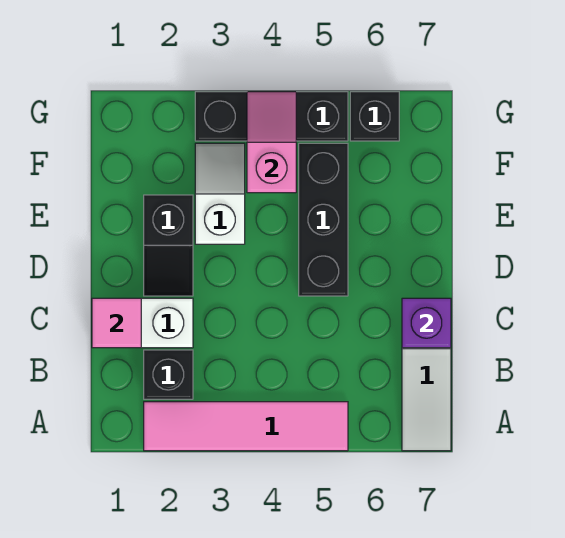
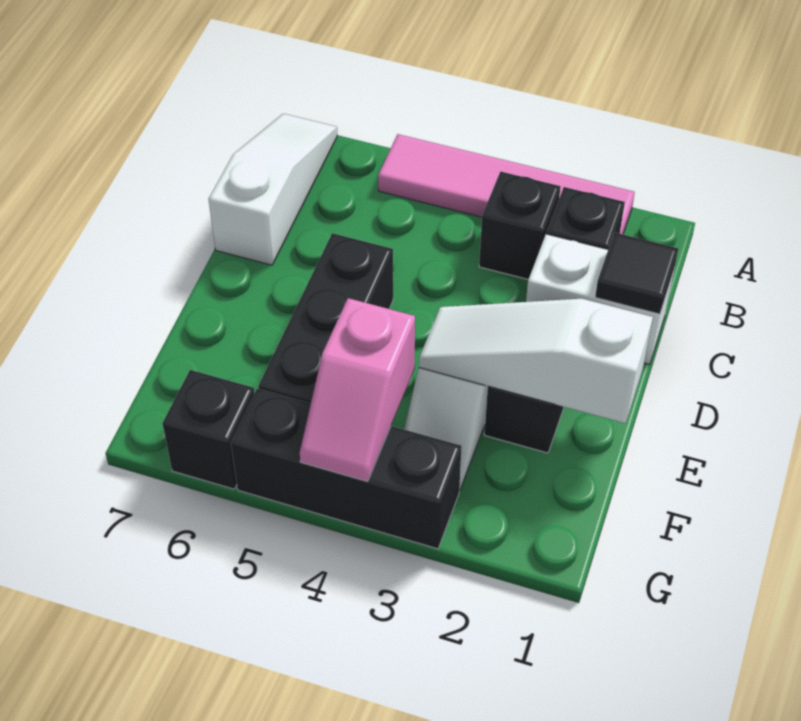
none -> black 1x1 brick [479,172,561,280]
pink 1x1 tile [92,298,141,348] -> black 1x1 tile [595,232,678,314]
purple 1x1 brick [402,298,451,348] -> none
none -> white 1x3 slope [419,299,653,423]

